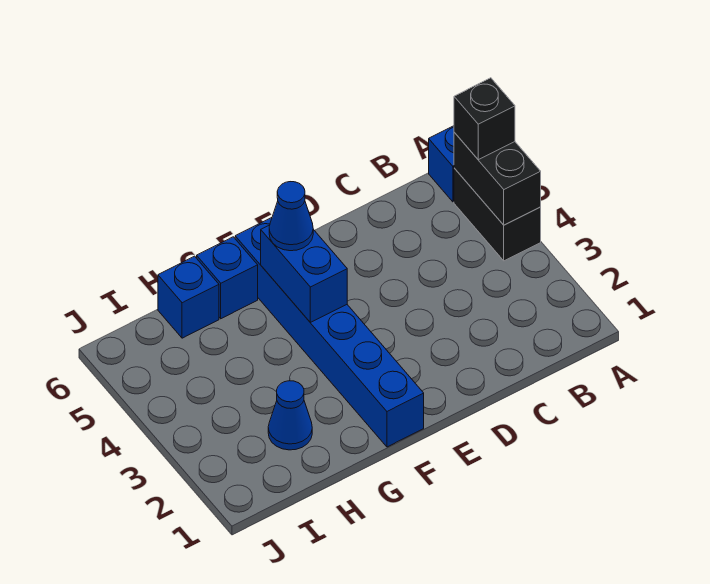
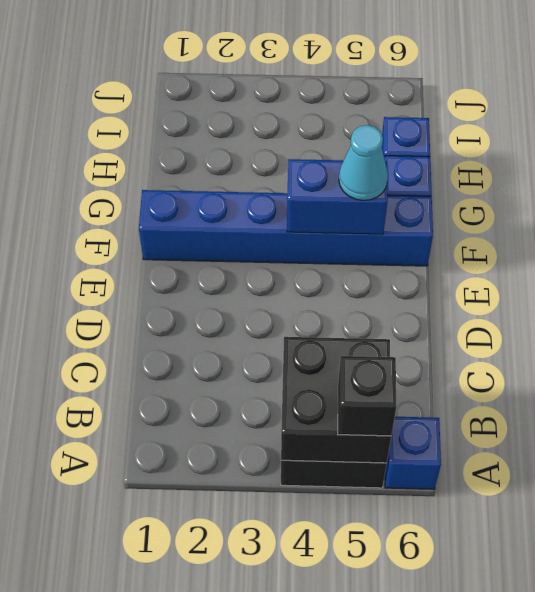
black 1x2 brick [454,132,541,225] -> black 2x2 brick [281,337,391,463]
blue 1x1 cone [269,182,313,251] -> cyan 1x1 cone [339,125,388,200]
blue 1x1 cone [268,381,312,450] -> none

